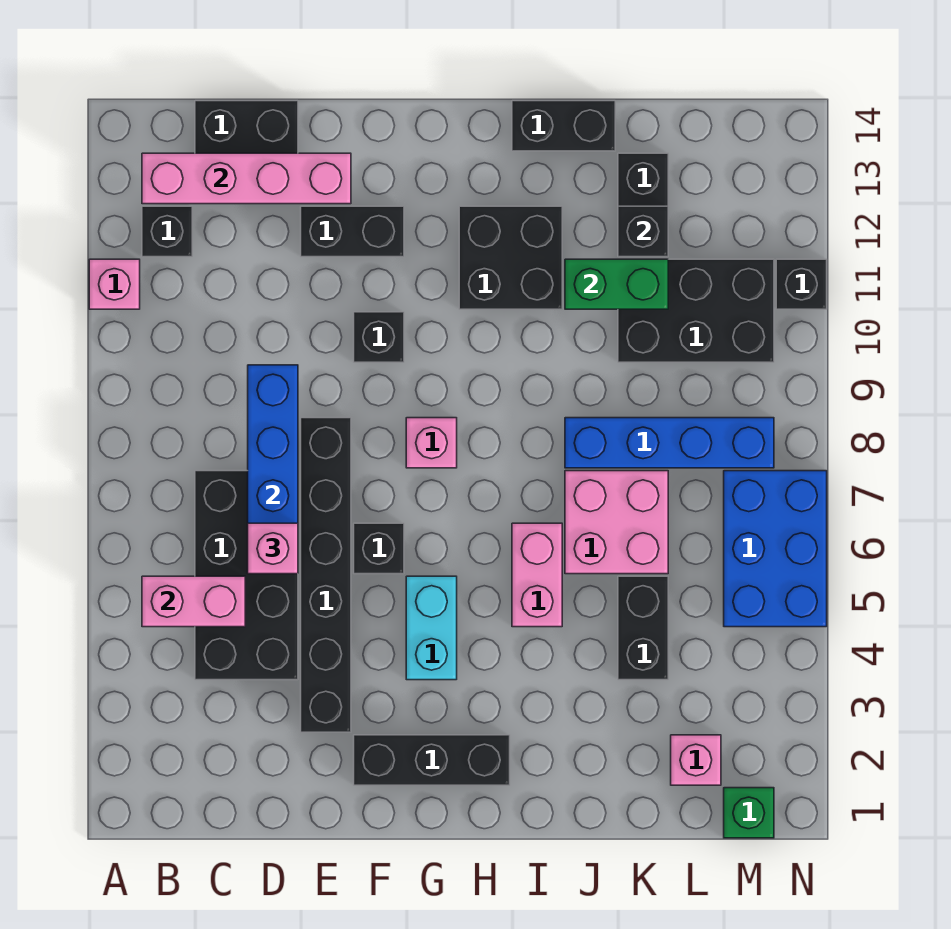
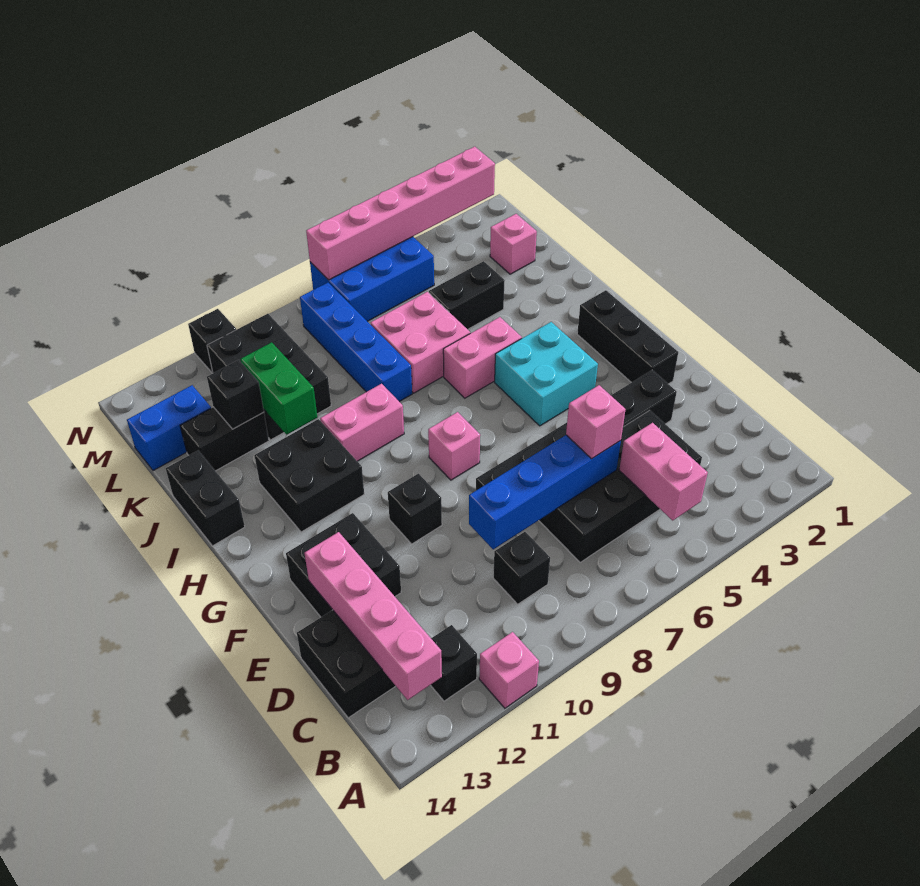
black 1x2 brick [301,206,404,257] -> black 2x2 brick [286,513,401,617]
black 1x1 brick [354,523,404,574] -> black 1x1 brick moved to [493,532,550,604]
cyan 1x2 brick [406,576,457,680] -> cyan 2x2 brick [495,322,598,426]
none -> pink 1x2 brick [320,384,404,461]
none -> blue 1x2 brick [127,385,211,471]
green 1x1 brick [724,788,774,838] -> none
none -> pink 1x6 brick [306,147,495,280]

